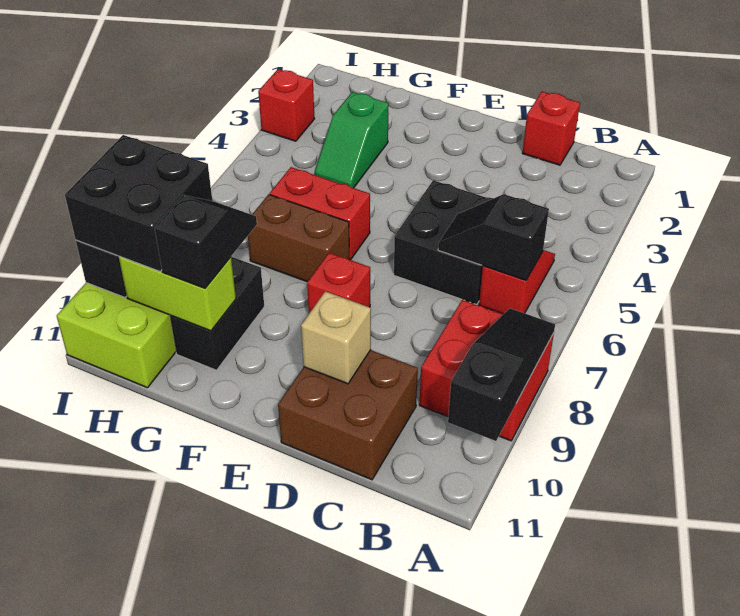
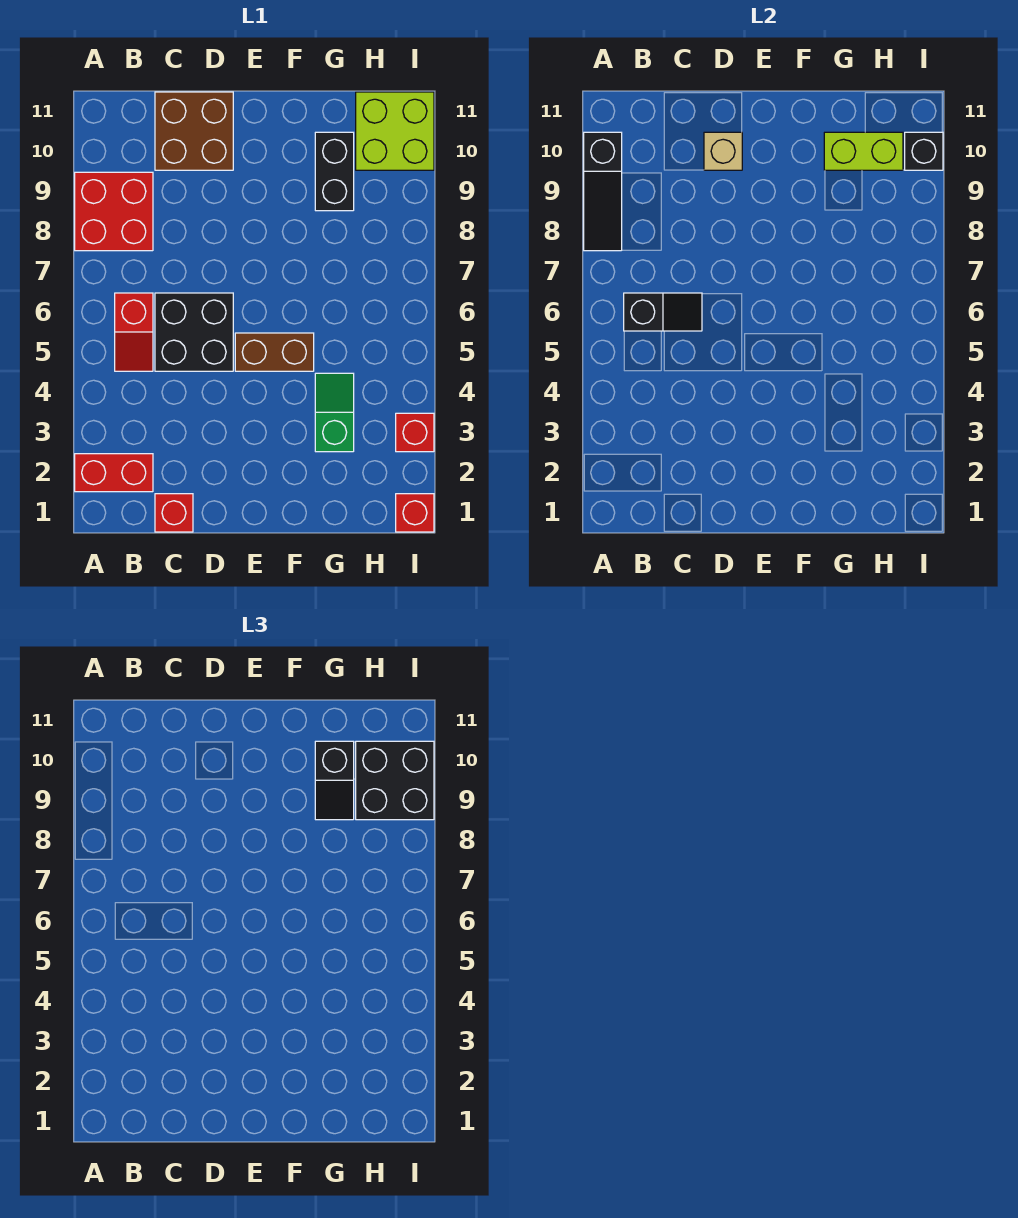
red 1x1 brick [307,253,370,313] -> red 1x1 brick moved to [396,494,434,532]
red 1x2 brick [270,167,370,260] -> red 1x2 brick moved to [75,454,153,492]
brown 1x2 brick [248,194,350,282] -> brown 1x2 brick moved to [235,333,314,371]

